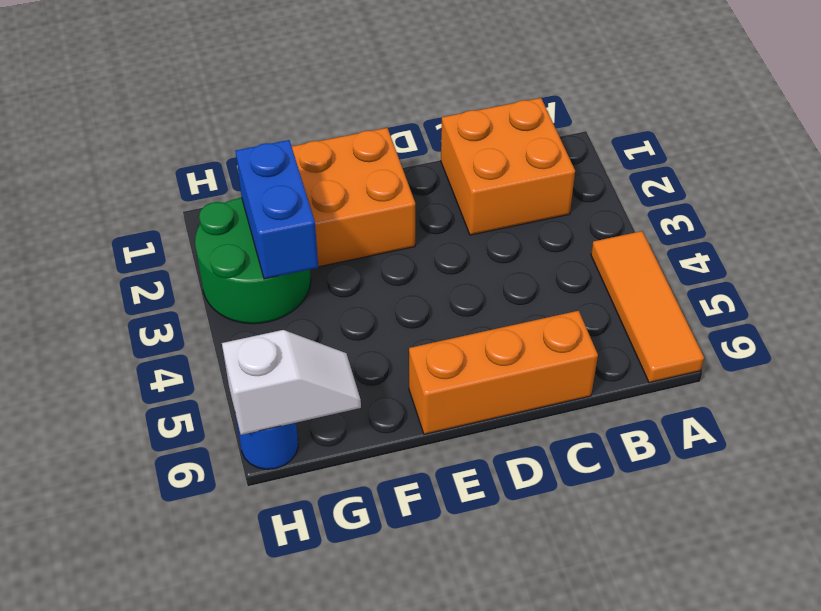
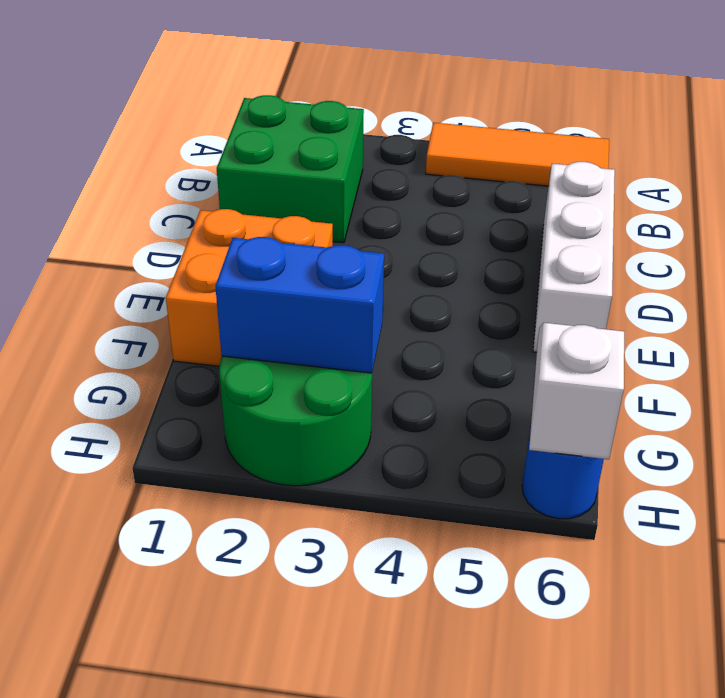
orange 2x2 brick [441,98,575,235] -> green 2x2 brick [217,95,364,243]
orange 1x3 brick [409,311,598,434] -> white 1x3 brick [533,162,615,352]

